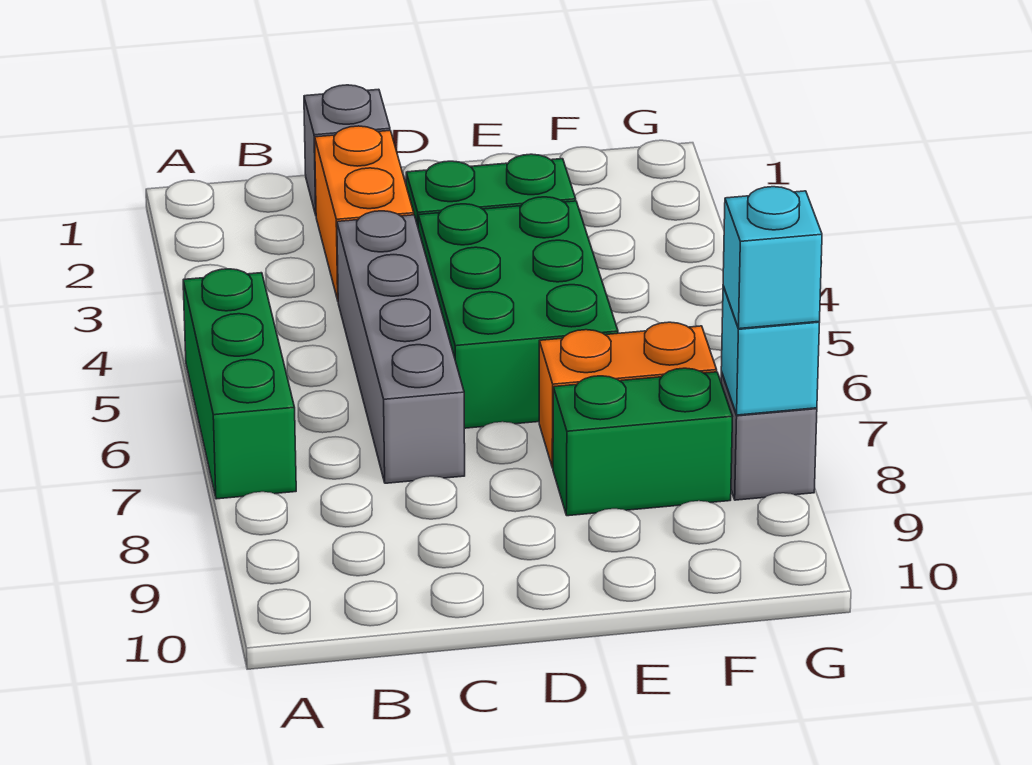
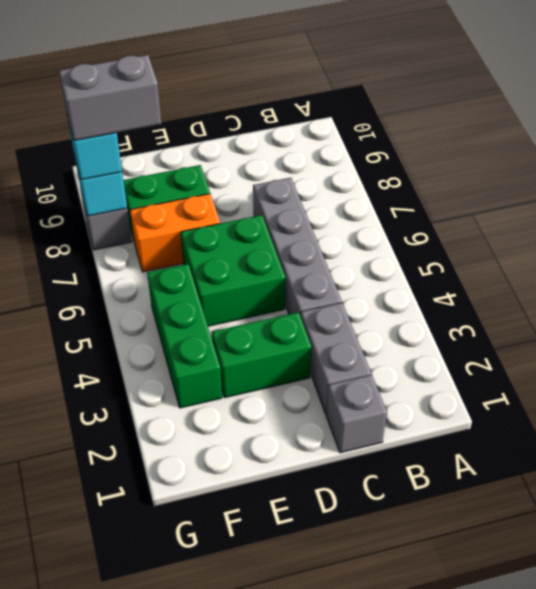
green 1x3 brick [183,269,296,499] -> green 1x3 brick moved to [147,264,222,408]
orange 1x2 brick [315,126,414,300] -> grey 1x2 brick [301,303,371,414]
green 2x3 brick [418,197,618,428] -> green 2x2 brick [181,215,285,326]
none -> grey 1x2 brick [59,55,161,141]

